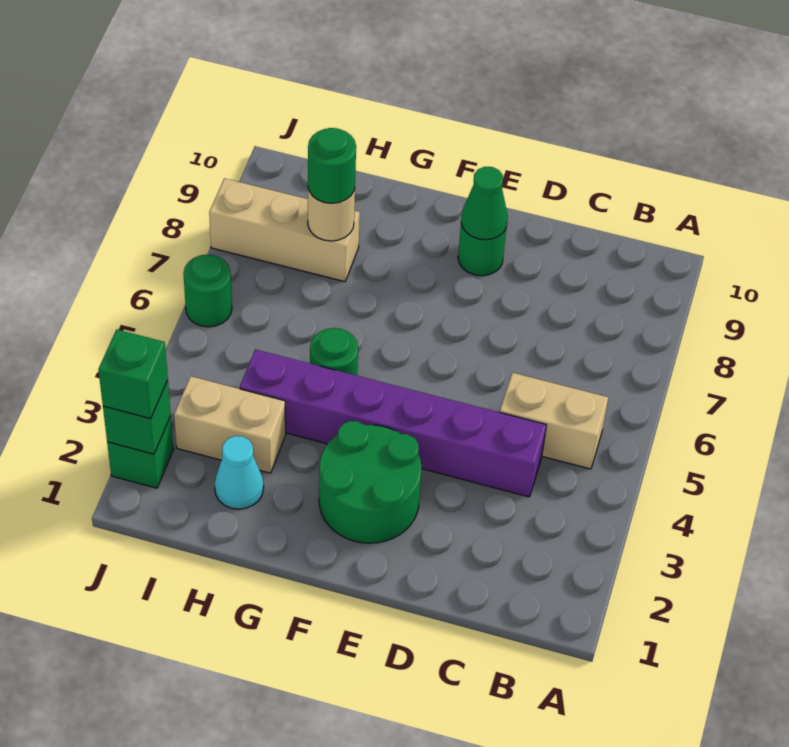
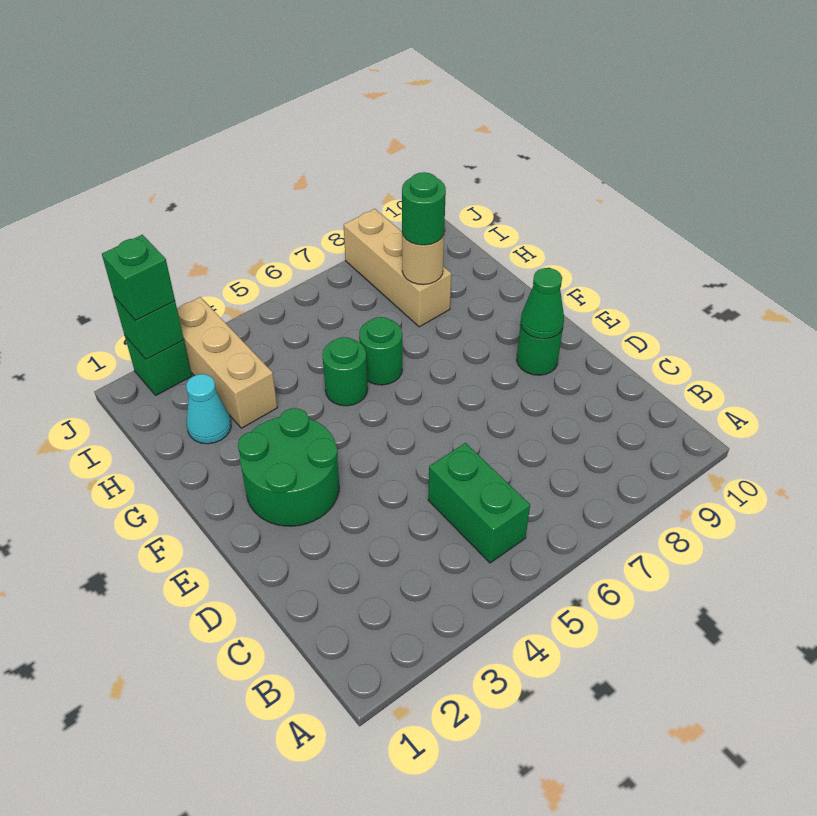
tan 1x2 brick [500,373,608,469] -> green 1x2 brick [428,443,530,563]
purple 1x6 brick [240,349,546,497] -> none
tan 1x2 brick [174,376,286,473] -> tan 1x3 brick [177,297,277,428]
green 1x1 round brick [183,254,232,327] -> green 1x1 round brick moved to [359,317,402,385]

